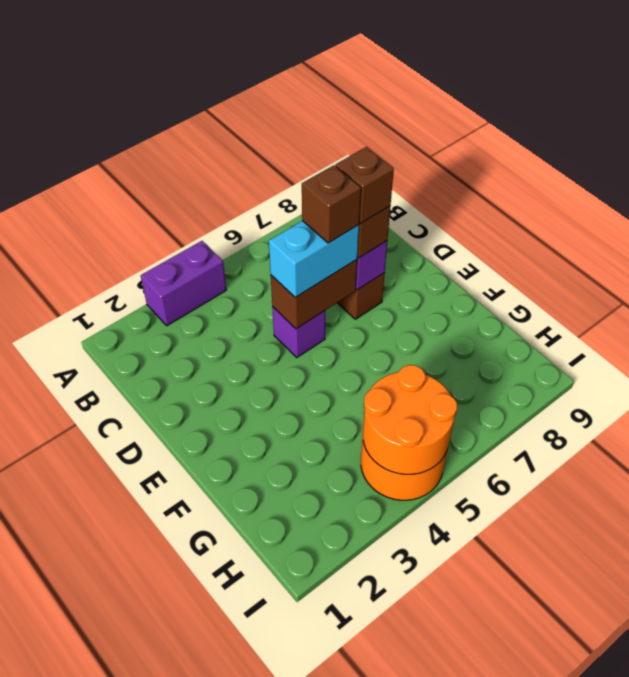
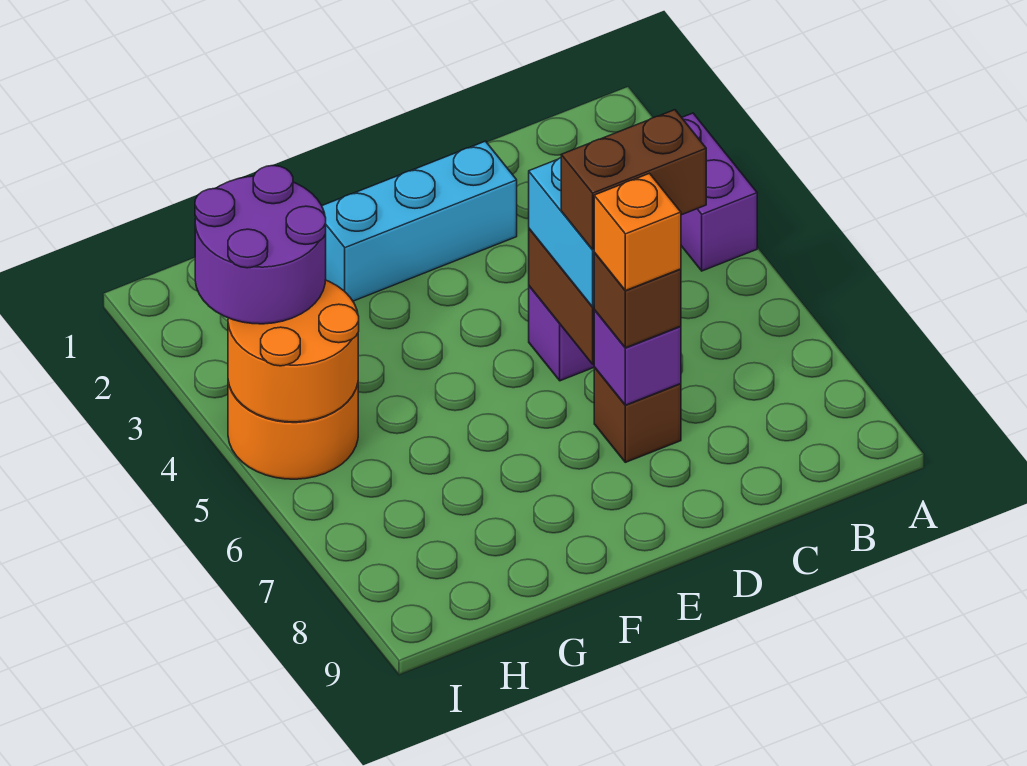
none -> cyan 1x3 brick [322,141,517,301]
brown 1x1 brick [302,165,361,243] -> brown 1x2 brick [561,110,706,250]
brown 1x1 brick [335,147,394,224] -> orange 1x1 brick [594,173,681,291]
none -> purple 2x2 round brick [195,166,326,324]

